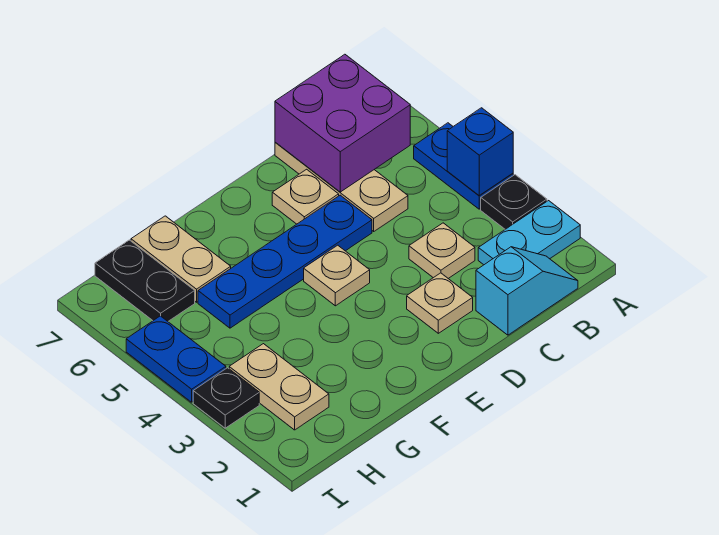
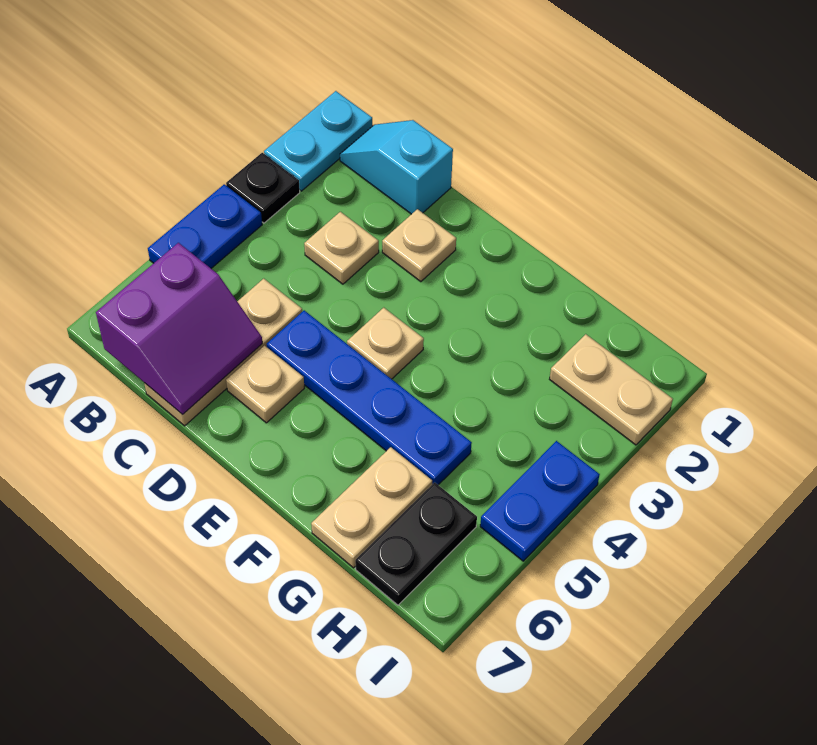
cyan 1x2 plate [478,201,580,265] -> cyan 1x2 plate turned to [264,91,373,191]
blue 1x1 brick [447,108,513,196] -> none
purple 2x2 brick [275,54,410,192] -> purple 2x2 slope [96,243,262,415]
tan 1x2 plate [229,344,329,430] -> tan 1x2 plate turned to [550,334,673,445]
black 1x1 plate [193,368,259,428] -> none

